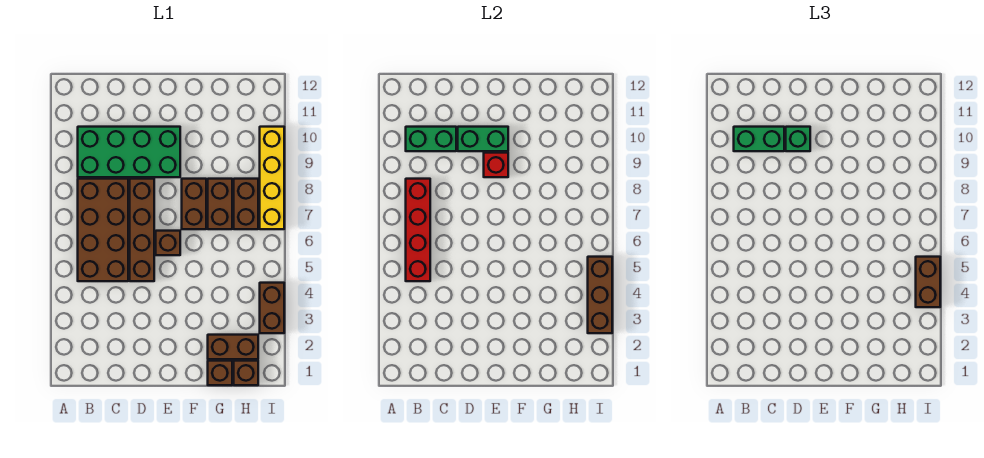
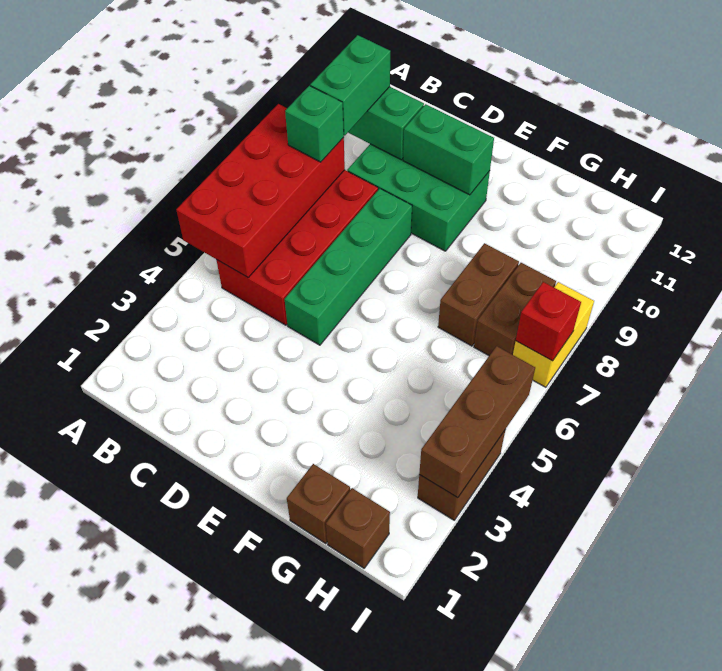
brown 2x4 brick [78,179,128,281] -> red 2x4 brick [217,170,378,325]
red 1x4 brick [406,179,430,281] -> red 2x4 brick [176,104,345,277]
green 2x4 brick [78,127,180,177] -> green 2x3 brick [347,144,490,251]
green 1x2 brick [734,127,784,151] -> green 1x2 brick turned to [310,35,390,136]
brown 1x4 brick [130,179,154,281] -> green 1x4 brick [285,189,412,345]
green 1x1 brick [786,127,810,151] -> green 1x1 brick moved to [285,86,344,162]
brown 1x1 brick [156,231,180,255] -> none
red 1x1 brick [484,153,508,177] -> red 1x1 brick moved to [516,282,581,361]
brown 1x2 brick [182,179,206,229] -> none
brown 1x2 brick [208,335,258,359] -> none
brown 1x2 brick [916,257,940,307] -> none
yellow 1x4 brick [260,127,284,229] -> yellow 1x2 brick [513,282,594,387]

